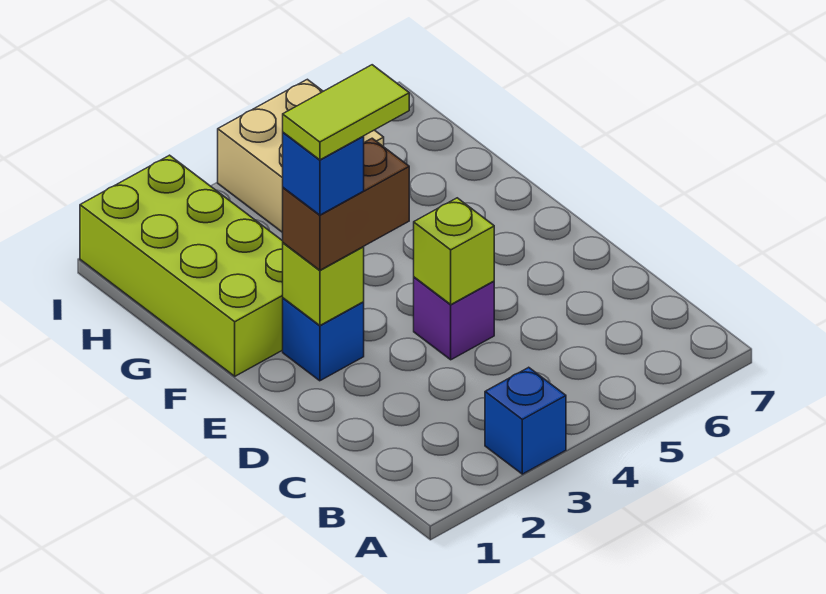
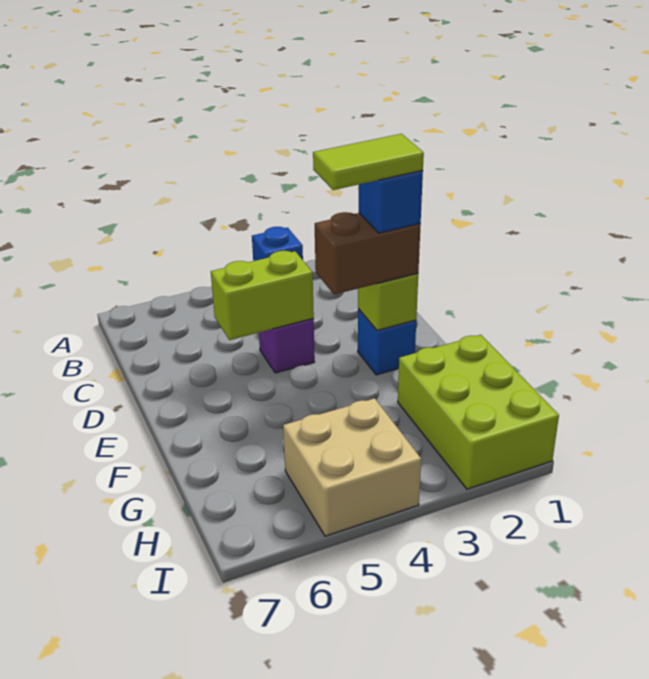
lime 1x1 brick [414,198,494,304] -> lime 1x2 brick [211,251,314,340]
lime 2x4 brick [80,155,283,376] -> lime 2x3 brick [398,335,559,489]

